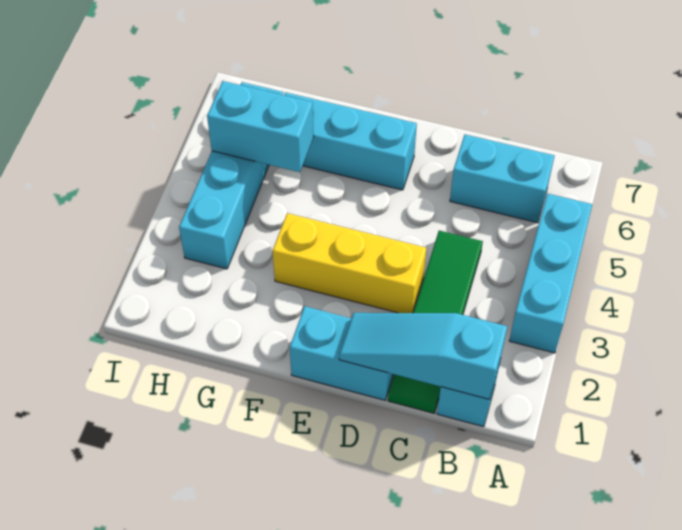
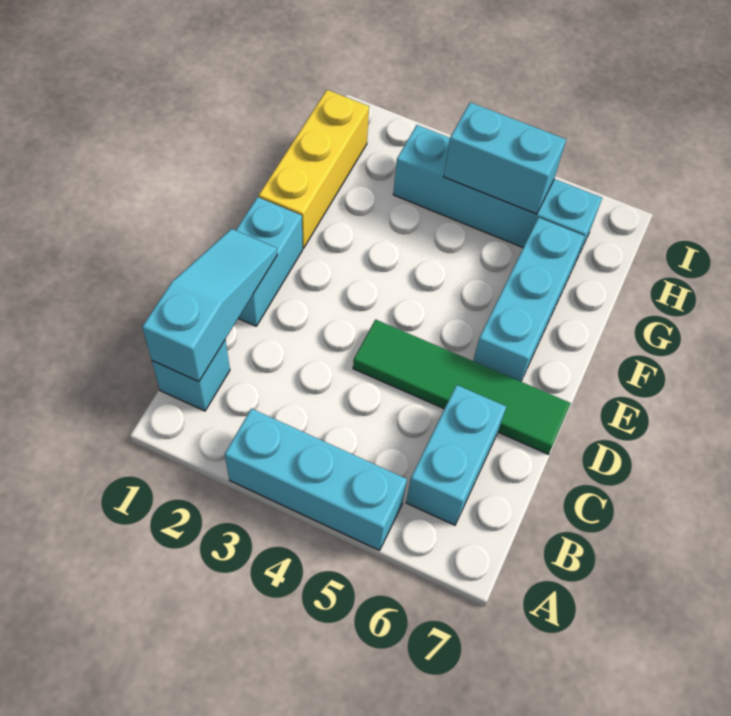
green 1x4 tile [388,231,483,413] -> green 1x4 tile moved to [353,320,571,454]
yellow 1x3 brick [273,213,426,313] -> yellow 1x3 brick moved to [259,90,369,248]
cyan 1x2 brick [207,81,314,172] -> cyan 1x2 brick turned to [444,102,566,214]

